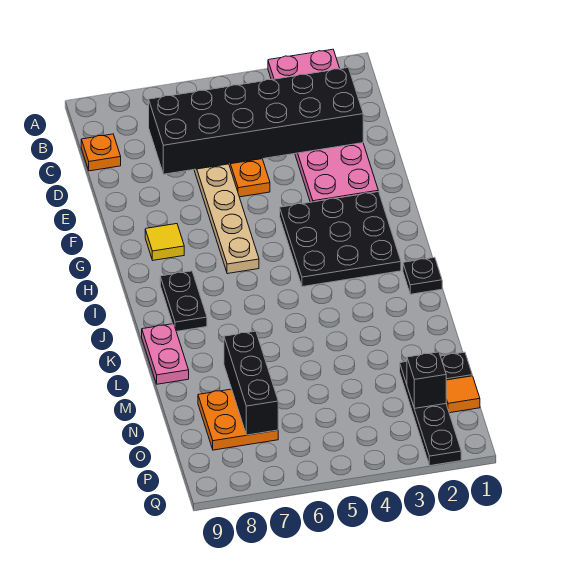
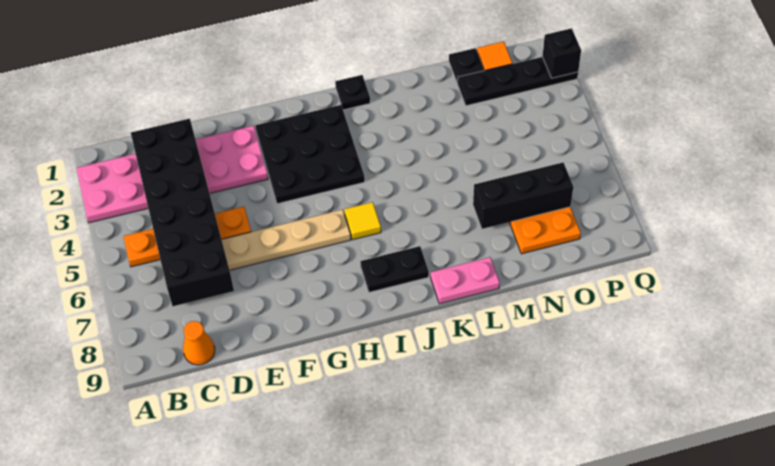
orange 1x1 plate [81,134,121,171] -> orange 1x1 cone [183,321,215,365]
yellow 1x1 tile [145,224,184,260] -> yellow 1x1 tile moved to [344,202,381,240]
black 1x1 brick [407,352,446,408] -> black 1x1 brick moved to [542,28,581,78]

